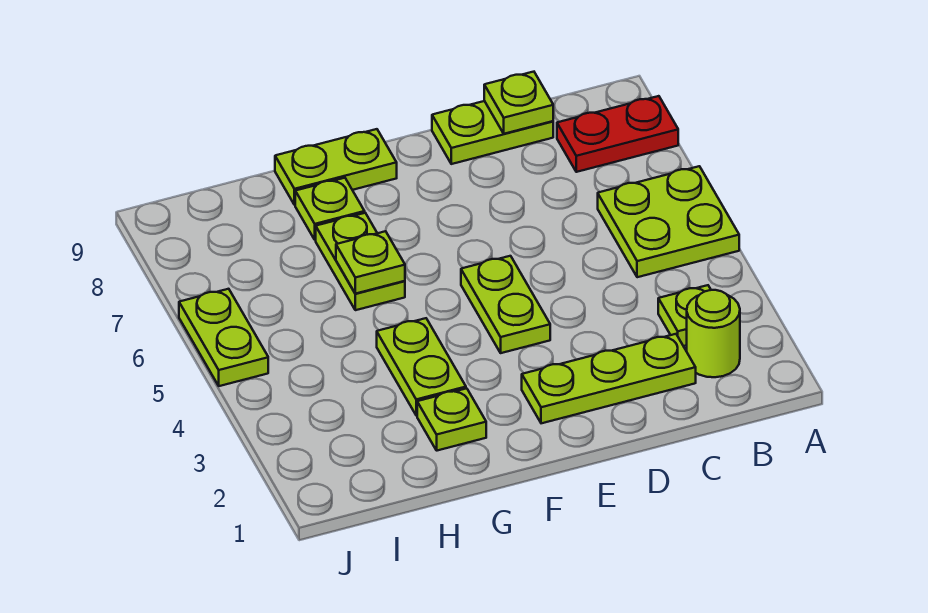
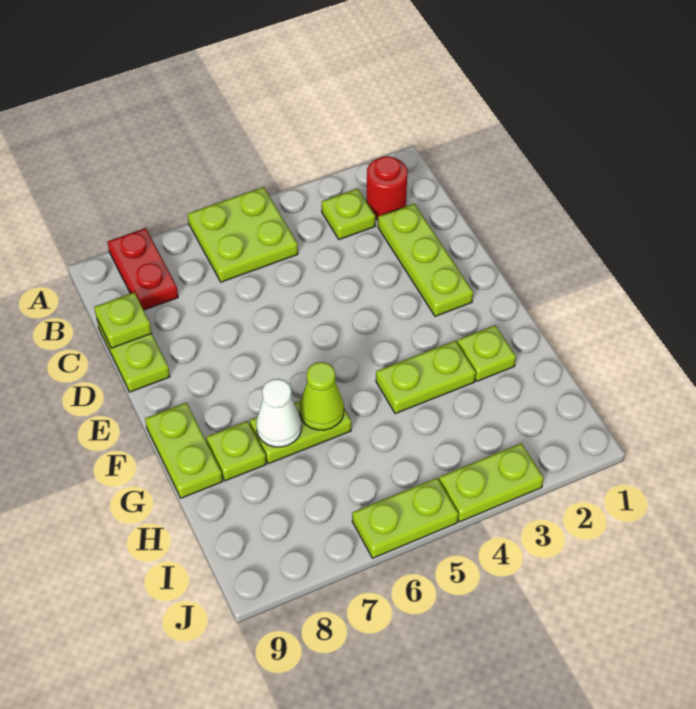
lime 1x1 round brick [687,290,740,377] -> red 1x1 round brick [367,156,407,219]
lime 1x2 plate [461,256,550,353] -> lime 1x2 plate moved to [439,443,544,522]
lime 1x1 plate [336,231,405,294] -> lime 1x1 cone [300,362,344,430]
none -> white 1x1 cone [256,379,301,447]

